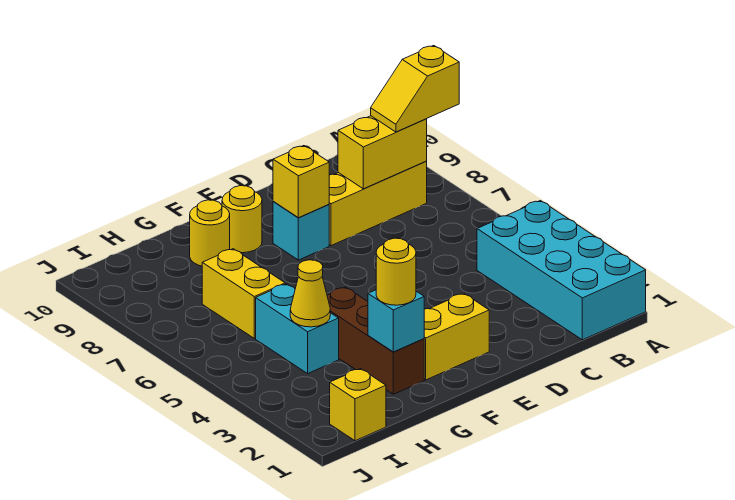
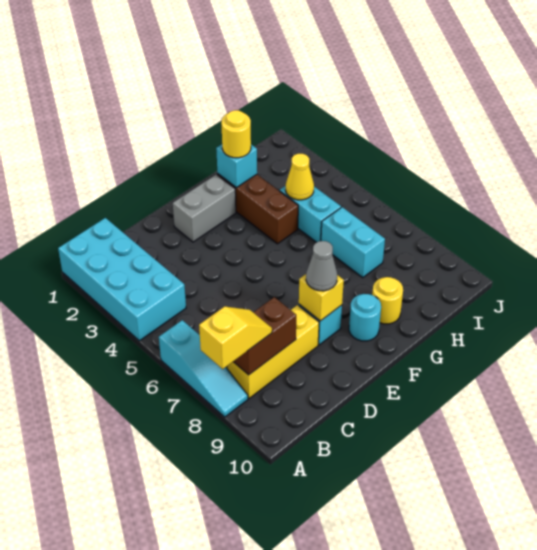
none -> cyan 1x3 slope [159,320,248,417]
yellow 1x2 brick [338,116,427,189] -> brown 1x2 brick [233,297,296,375]
yellow 1x2 brick [424,293,489,380] -> grey 1x2 brick [173,174,236,242]
none -> grey 1x1 cone [306,241,337,291]
yellow 1x1 round brick [222,186,262,253] -> cyan 1x1 round brick [349,294,381,341]
yellow 1x2 brick [202,249,285,338] -> cyan 1x2 brick [321,207,385,277]
yellow 1x1 brick [330,369,386,441] -> none

